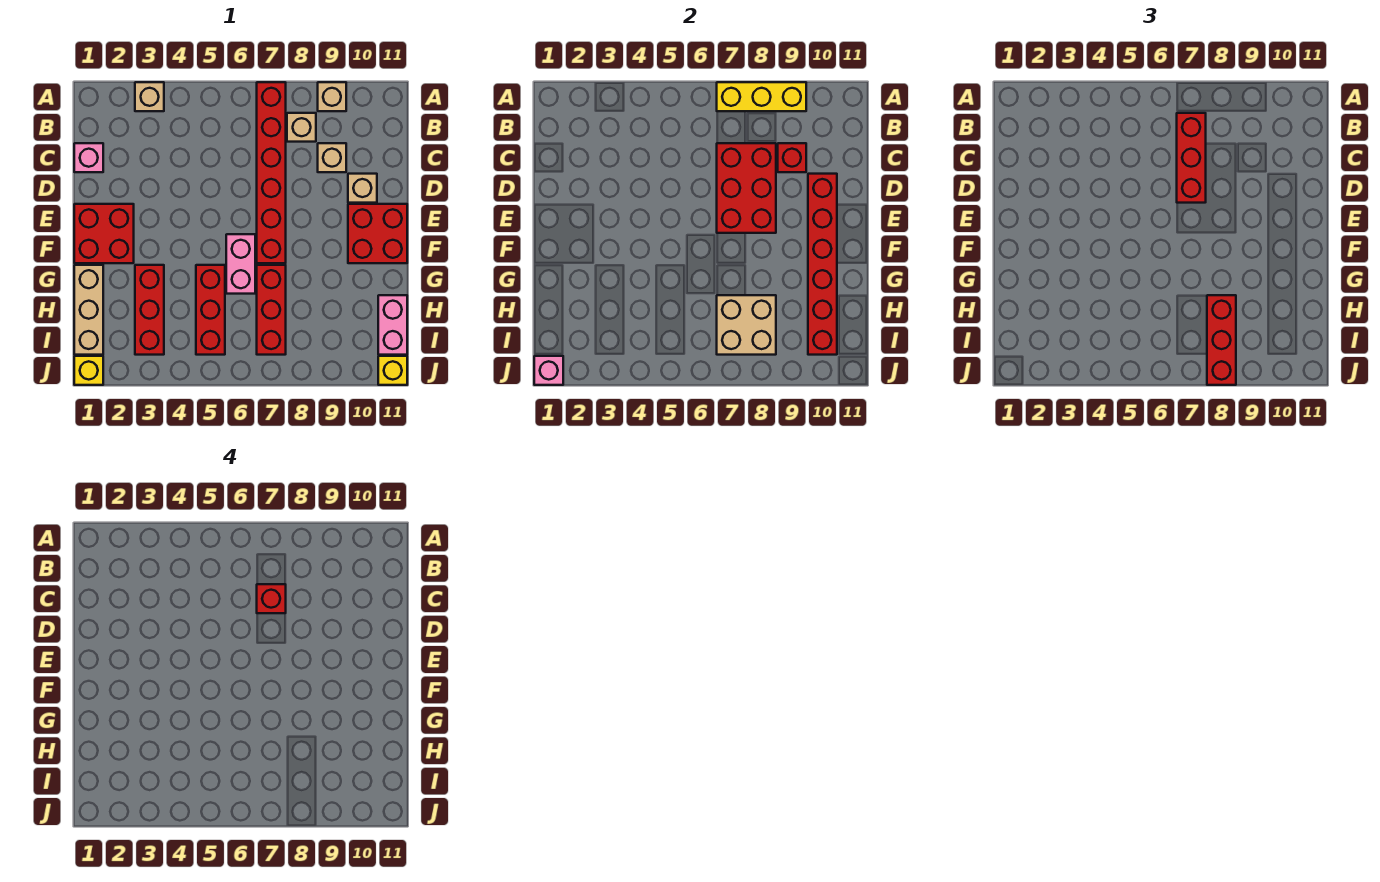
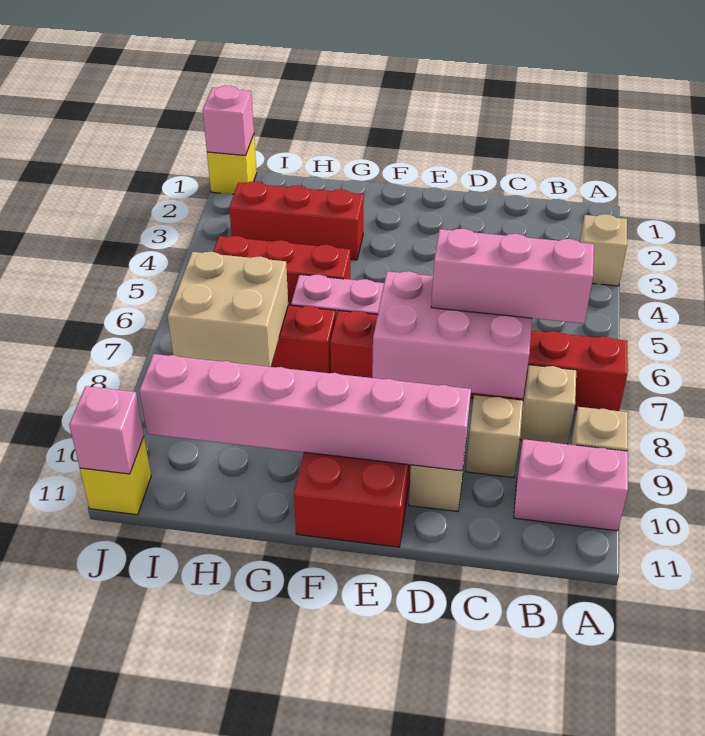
yellow 1x3 brick [717,82,806,111] -> none
red 1x3 brick [1177,113,1206,203] -> pink 1x3 brick [431,229,594,324]
pink 1x1 brick [74,143,103,172] -> pink 1x1 brick moved to [69,386,144,474]
red 2x3 brick [717,143,776,233] -> pink 2x3 brick [372,271,532,398]
red 1x1 brick [257,584,286,613] -> none
red 1x1 brick [778,143,806,172] -> none
red 1x6 brick [808,174,837,355] -> pink 1x6 brick [139,354,471,471]
red 2x2 brick [74,204,134,263] -> none
tan 1x3 brick [74,265,103,355] -> none
red 1x3 brick [1207,295,1236,385] -> none
pink 1x2 brick [378,295,407,355] -> pink 1x2 brick moved to [514,439,628,531]

